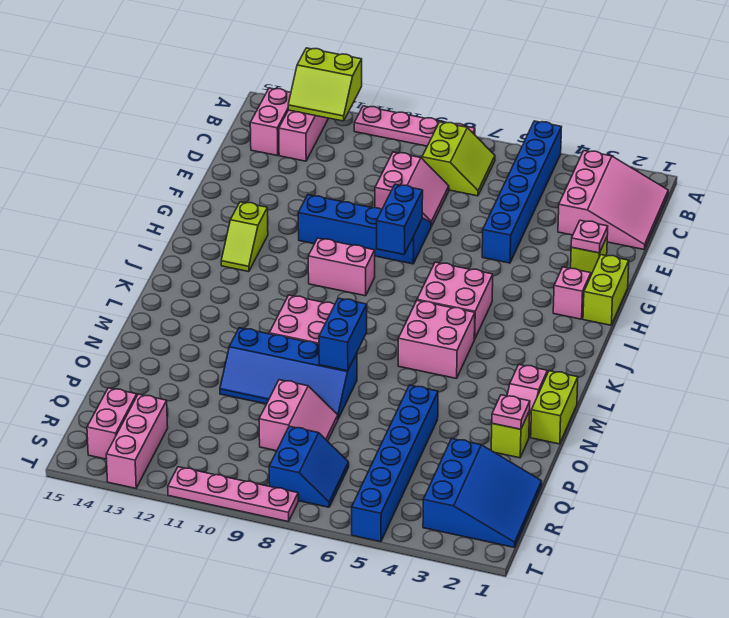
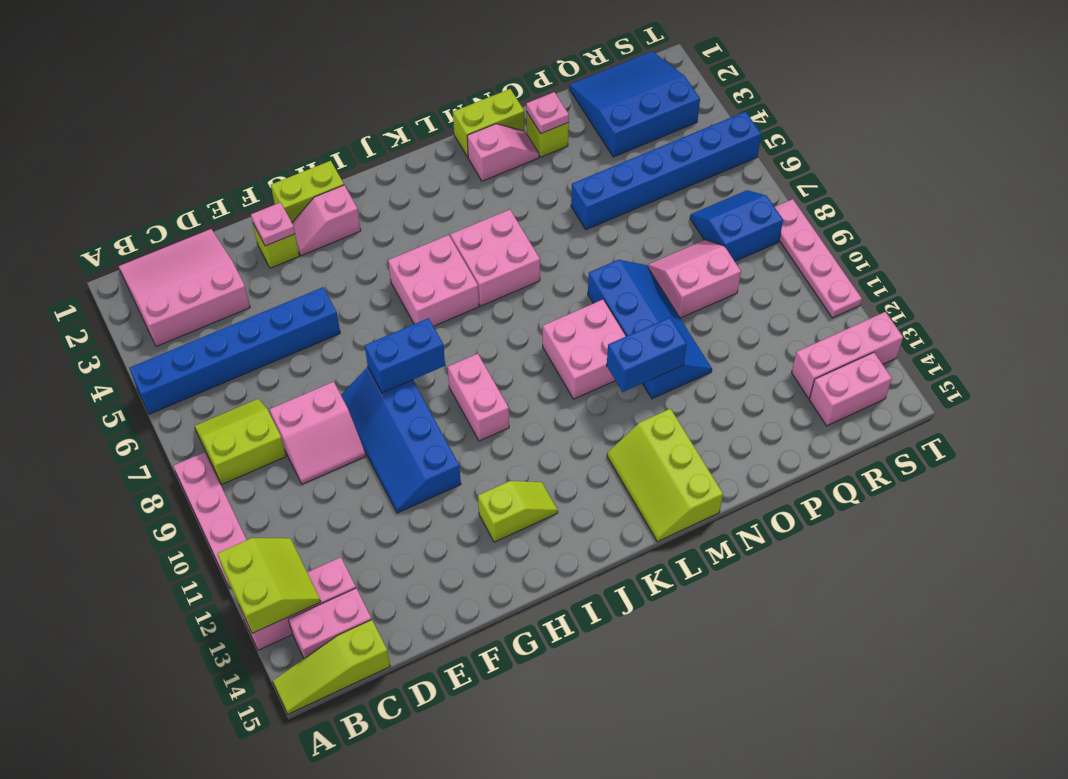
none -> lime 1x3 slope [273,620,390,714]
pink 2x2 slope [375,152,449,226] -> pink 2x2 slope turned to [269,382,366,484]
none -> lime 2x3 slope [607,409,723,542]
blue 1x2 brick [319,298,367,371] -> blue 1x2 brick moved to [607,317,687,392]

